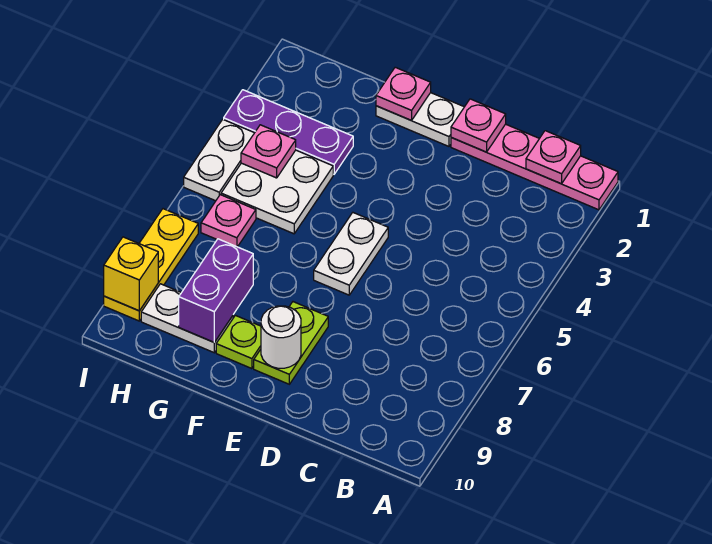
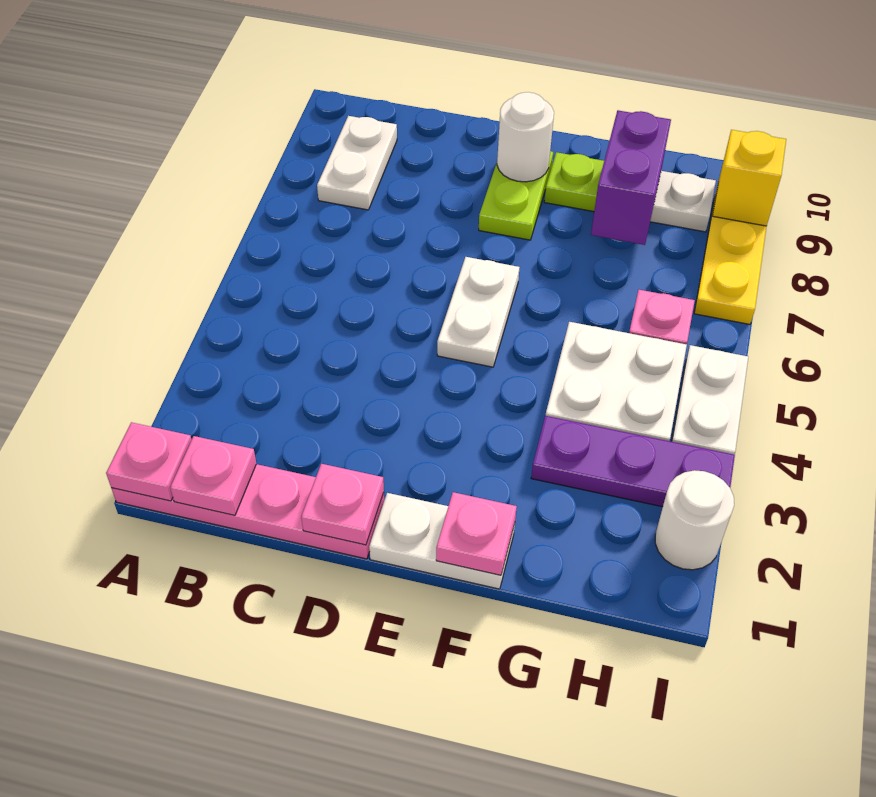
none -> white 1x2 plate [317,116,397,210]
pink 1x1 plate [241,125,296,178] -> pink 1x1 plate moved to [106,422,192,501]
none -> white 1x1 round brick [655,470,734,570]

